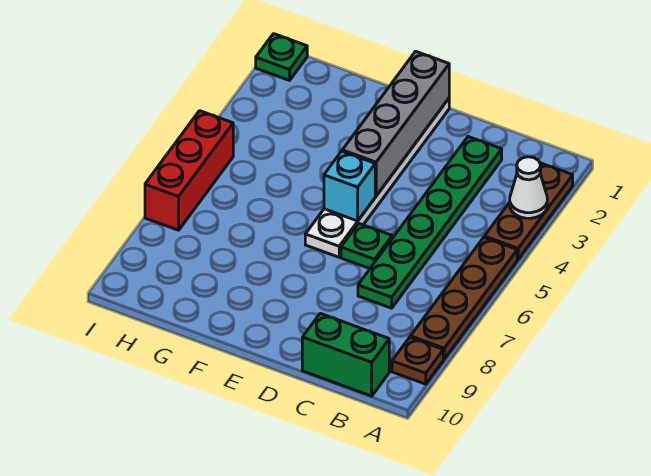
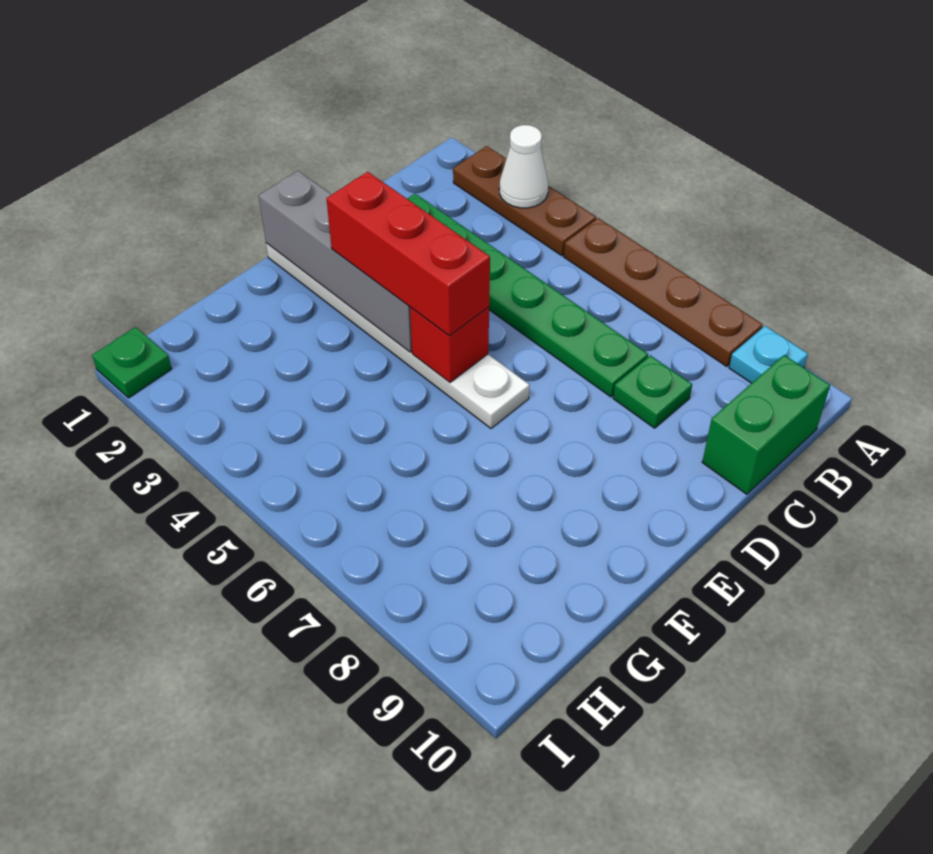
brown 1x1 plate [392,337,443,384] -> cyan 1x1 plate [729,326,808,383]
green 1x1 plate [341,223,392,269] -> green 1x1 plate moved to [613,355,692,428]
cyan 1x1 brick [324,151,375,221] -> red 1x1 brick [410,307,489,382]
red 1x3 brick [145,111,233,230] -> red 1x3 brick moved to [326,172,490,336]

